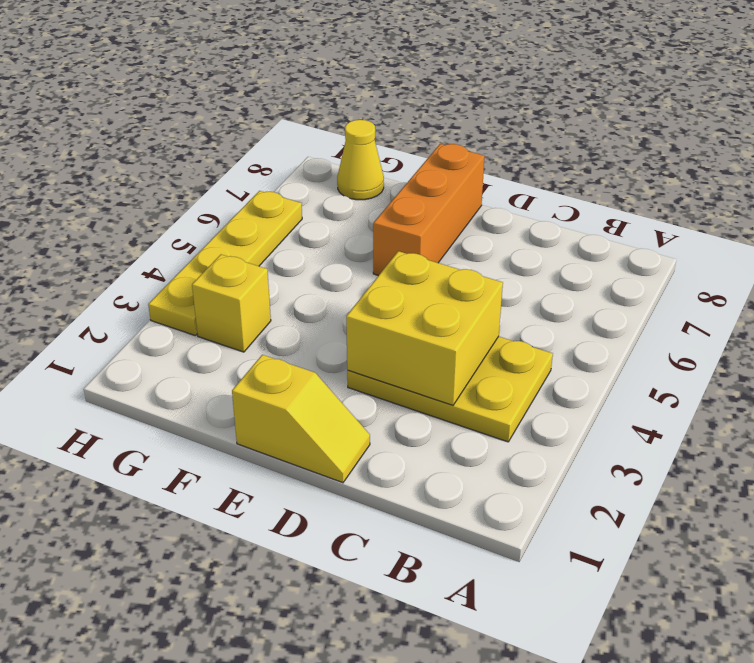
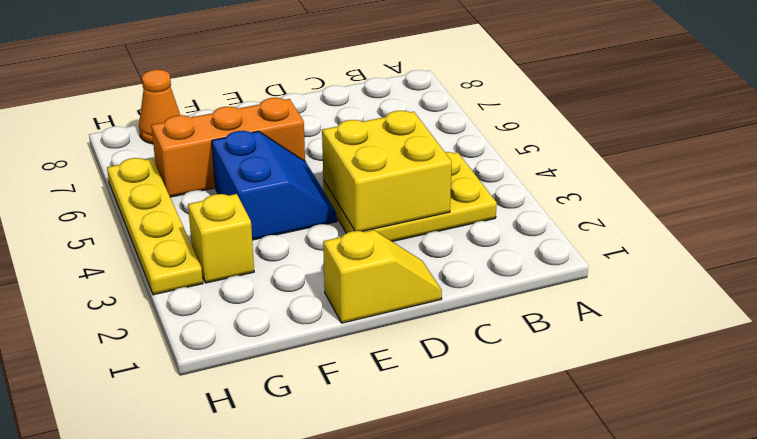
none -> blue 2x2 slope [212,131,337,240]
orange 1x3 brick [373,144,485,276] -> orange 1x3 brick turned to [151,98,305,197]
yellow 1x1 cone [337,120,384,200] -> orange 1x1 cone [139,70,180,144]

